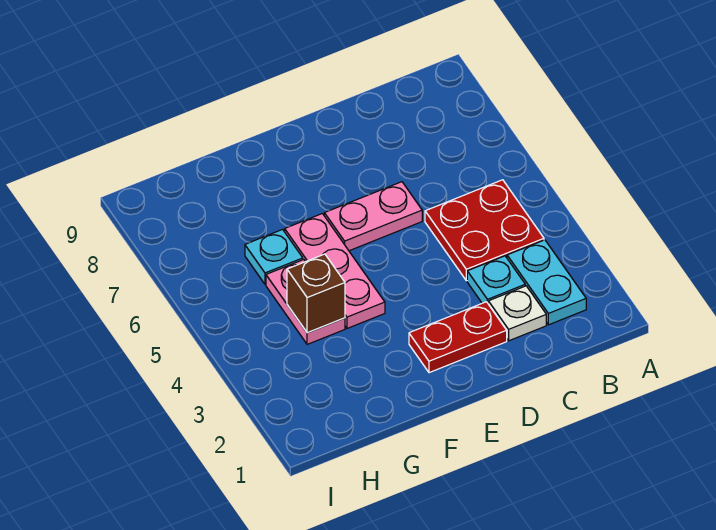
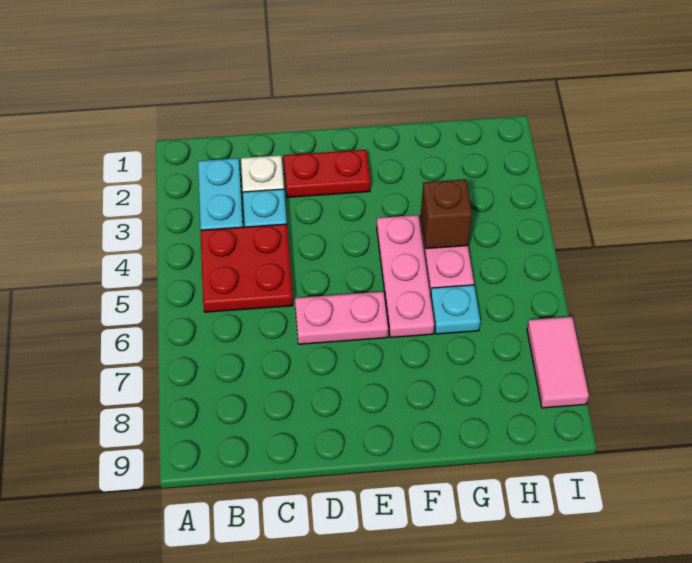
none -> pink 1x2 tile [527,317,589,408]

